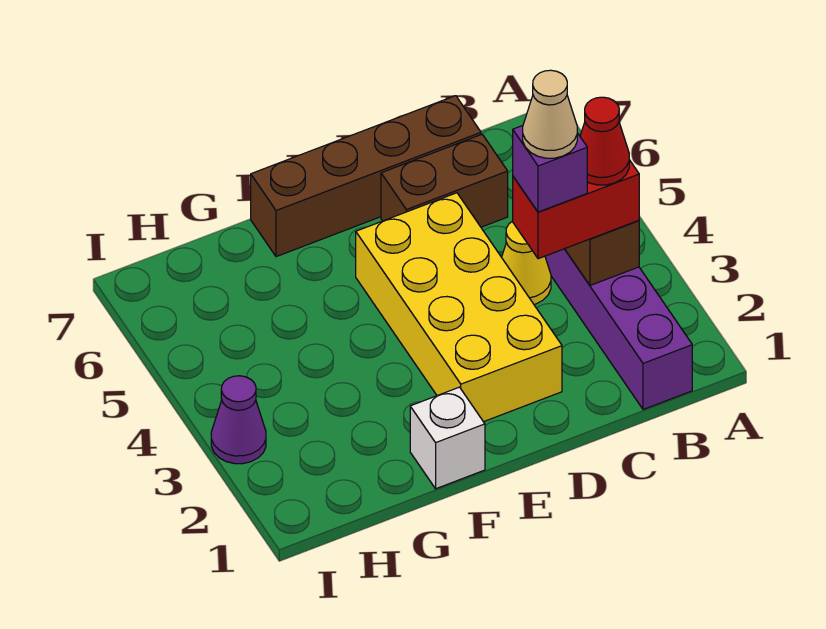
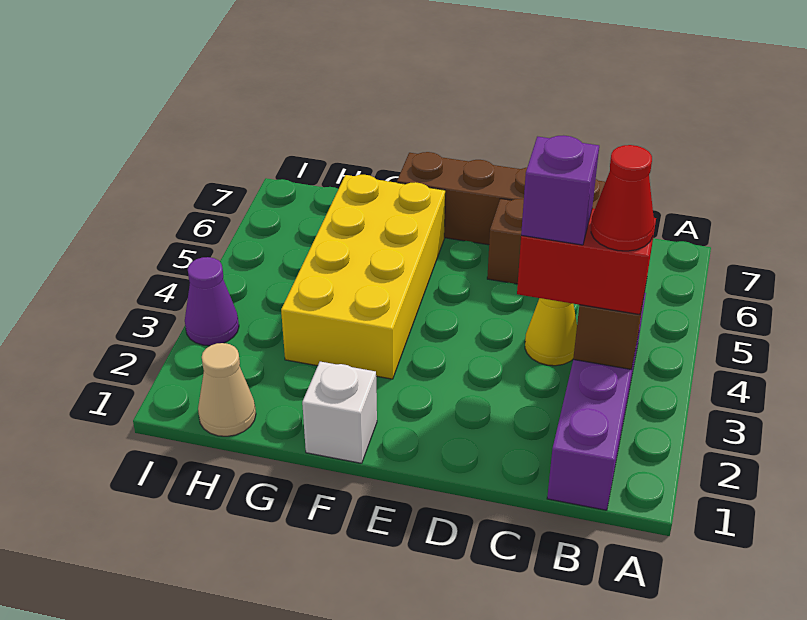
tan 1x1 cone [523,70,577,158] -> tan 1x1 cone moved to [198,343,256,436]
yellow 2x4 brick [356,193,562,422] -> yellow 2x4 brick moved to [281,175,445,379]

